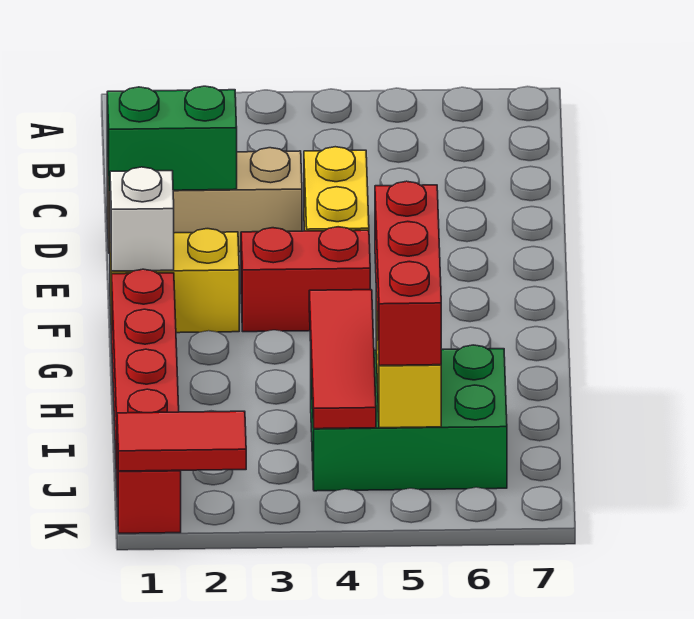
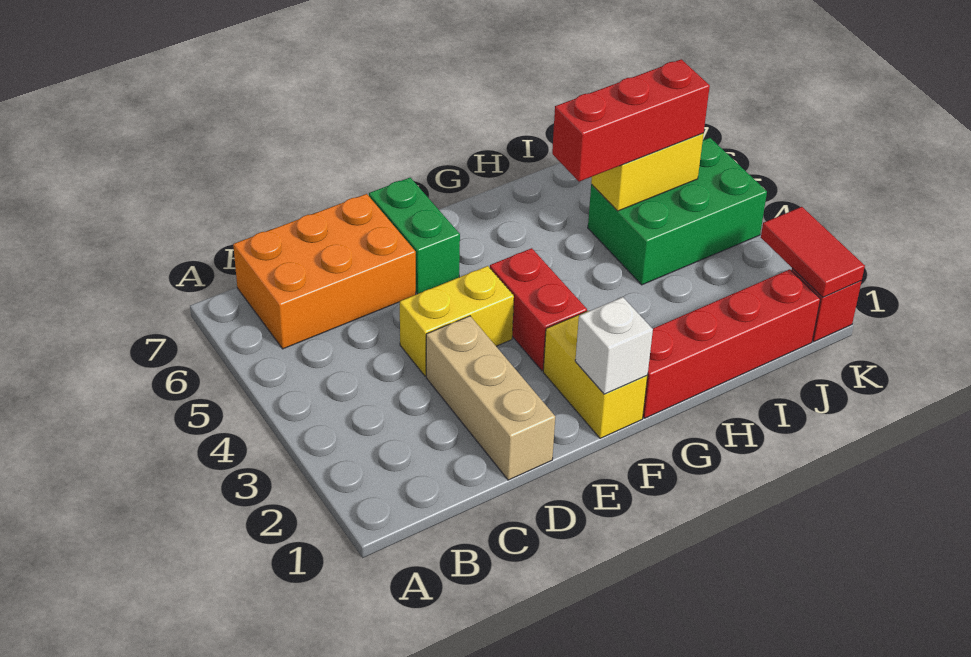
none -> orange 2x3 brick [233,194,416,349]
green 1x2 brick [107,86,237,191] -> green 1x2 brick moved to [369,178,460,294]
red 1x3 tile [309,290,376,429] -> none
green 2x3 brick [311,345,507,491] -> green 2x3 brick turned to [588,138,767,285]

